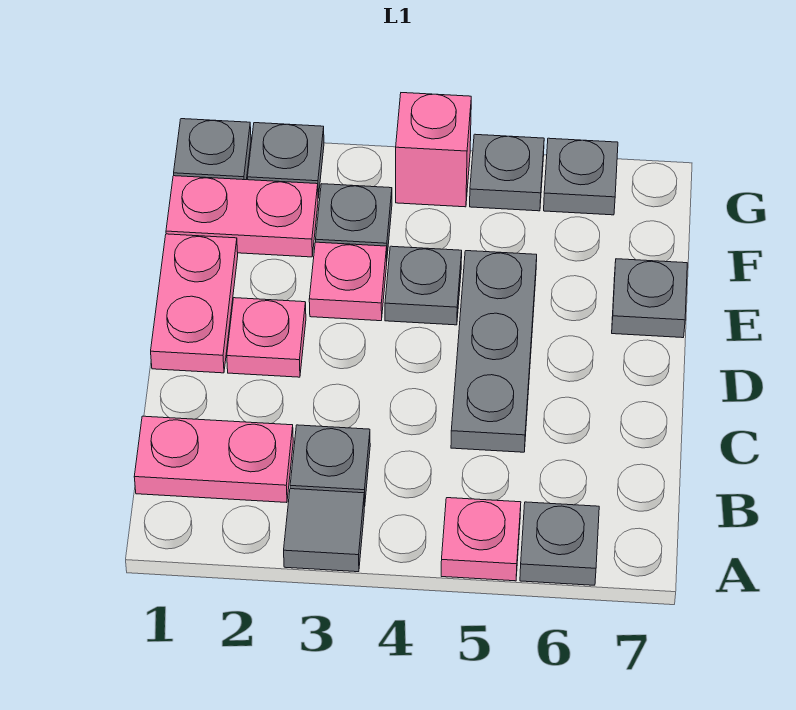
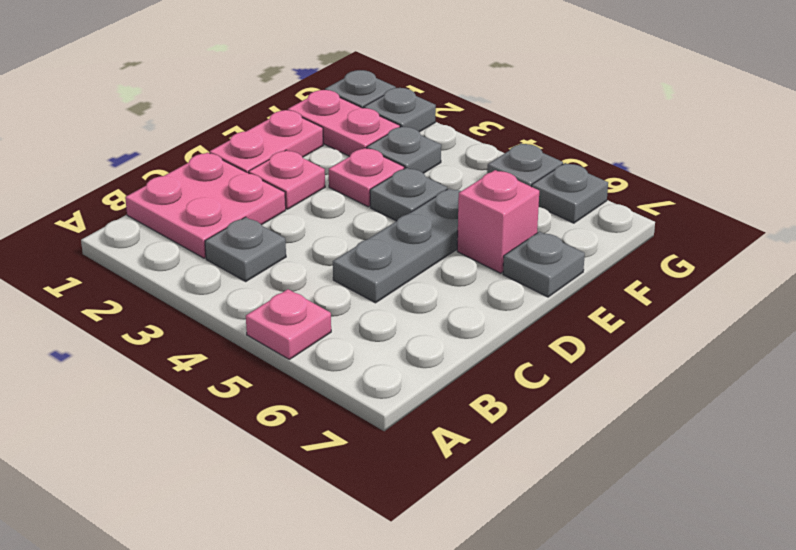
grey 1x1 tile [284,489,364,572] -> none
grey 1x1 plate [520,502,599,585] -> none
pink 1x2 plate [134,416,293,503] -> pink 2x2 plate [125,152,286,258]
pink 1x1 brick [396,93,471,207] -> pink 1x1 brick moved to [457,170,539,273]

